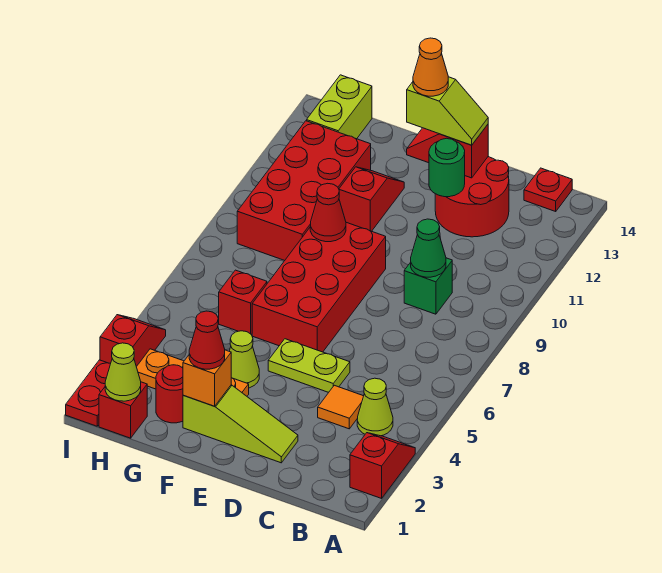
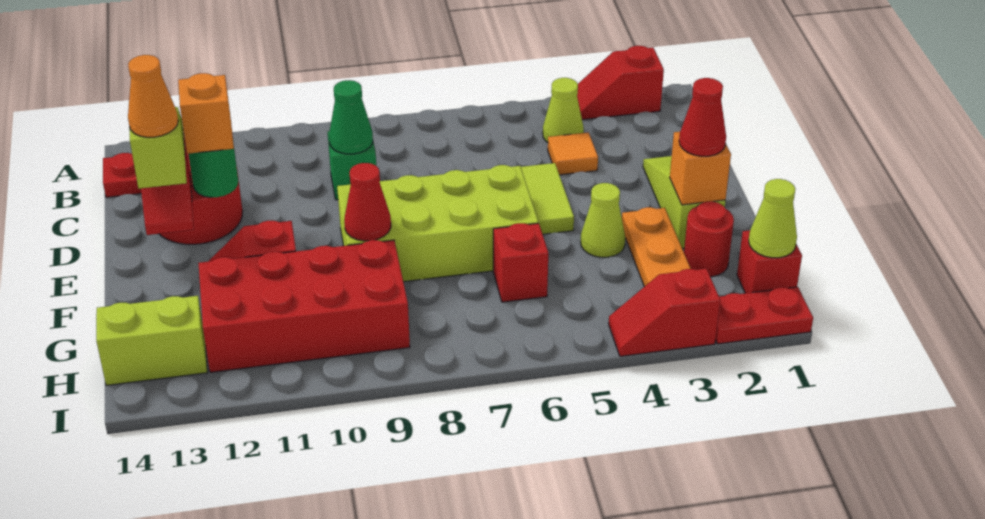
lime 1x2 plate [268,339,350,392] -> lime 1x2 tile [521,163,574,234]
none -> orange 1x1 brick [178,73,234,154]
red 2x4 brick [252,222,386,352] -> lime 2x4 brick [337,165,538,282]

